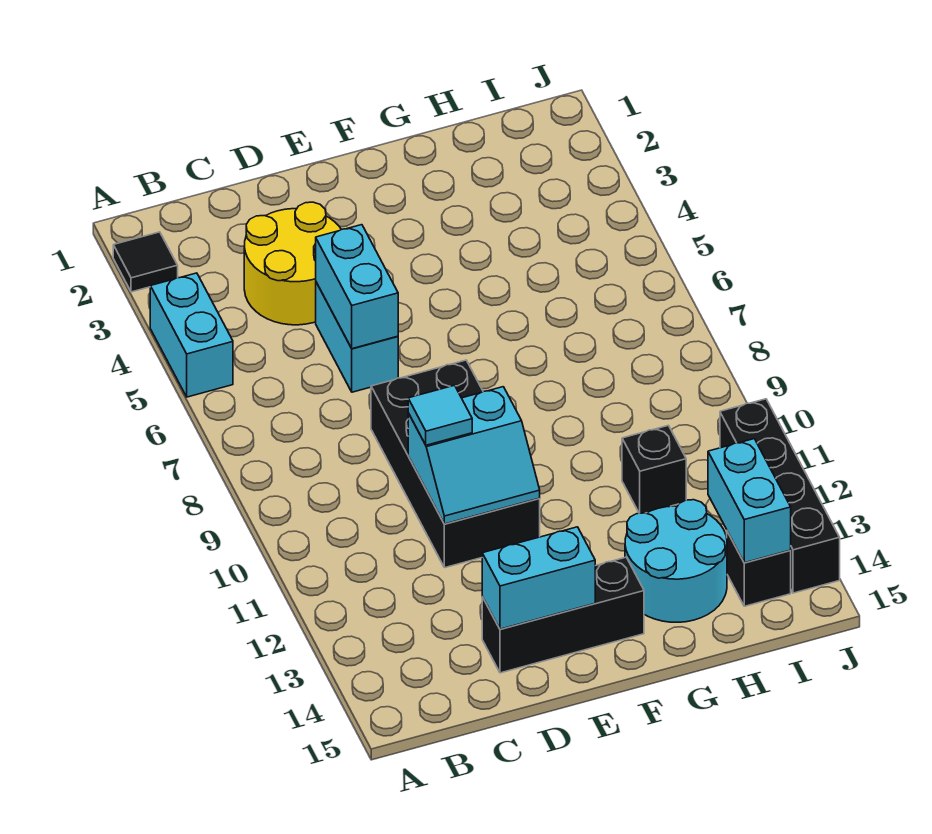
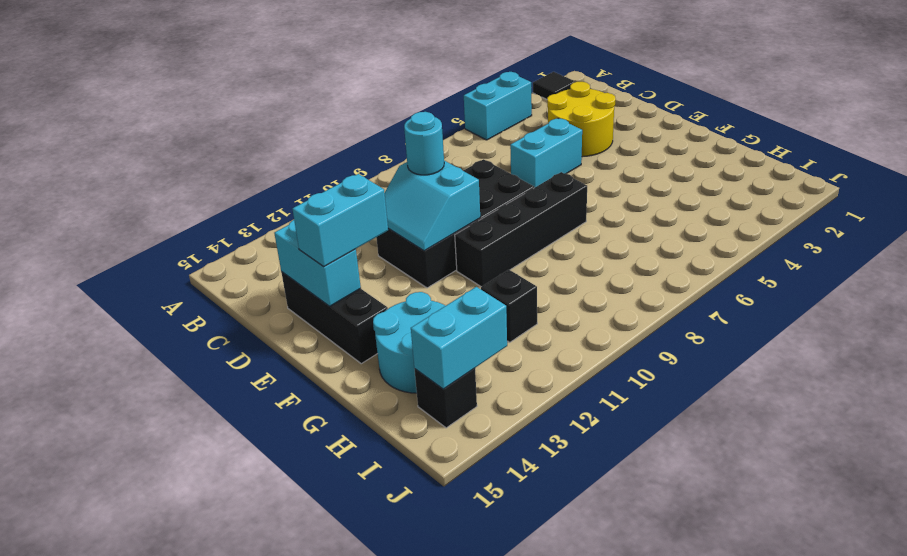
cyan 1x2 brick [316,225,398,349] -> cyan 1x2 brick moved to [293,174,388,267]
cyan 1x1 tile [408,385,472,445] -> cyan 1x1 round brick [404,112,444,175]
black 1x4 brick [720,399,840,593] -> black 1x4 brick moved to [455,172,587,287]

